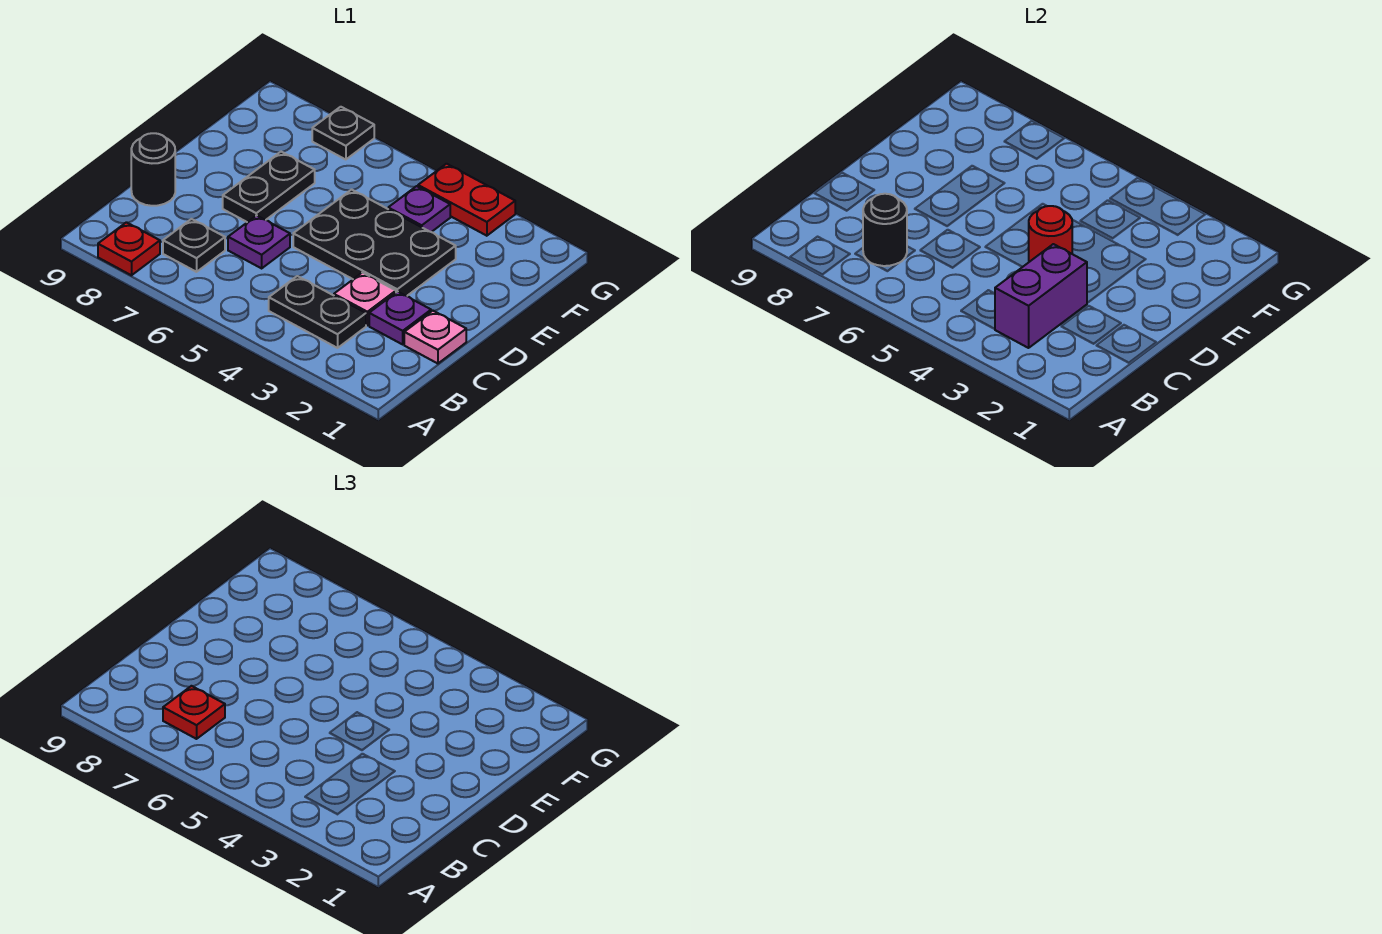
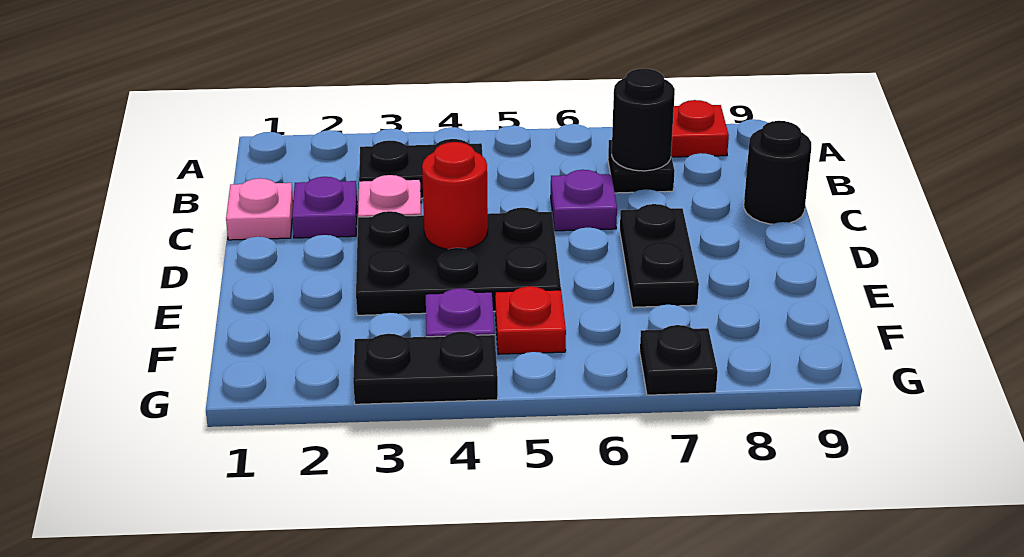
purple 1x2 brick [995,244,1087,348] -> none
red 1x1 plate [163,686,225,739] -> red 1x1 plate moved to [495,286,566,354]
red 1x2 plate [418,164,515,236] -> black 1x2 plate [353,331,498,404]

